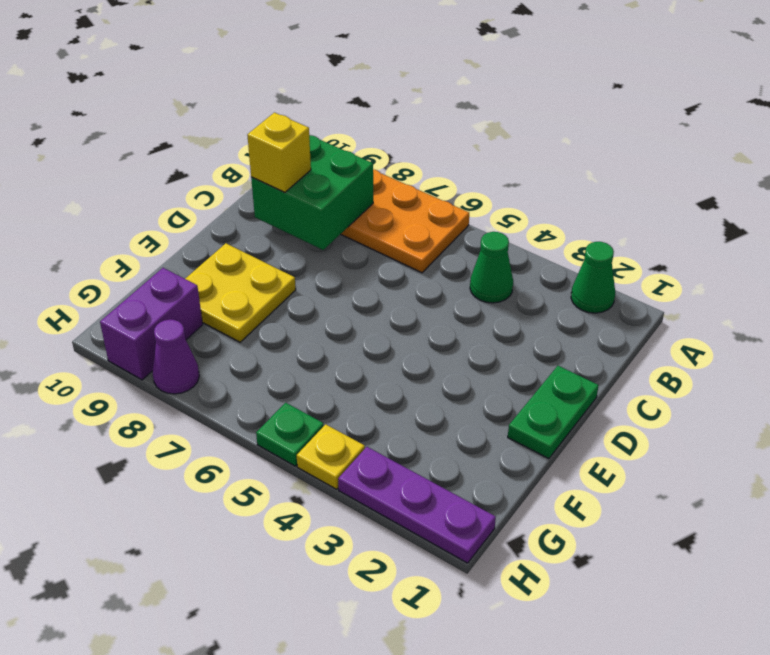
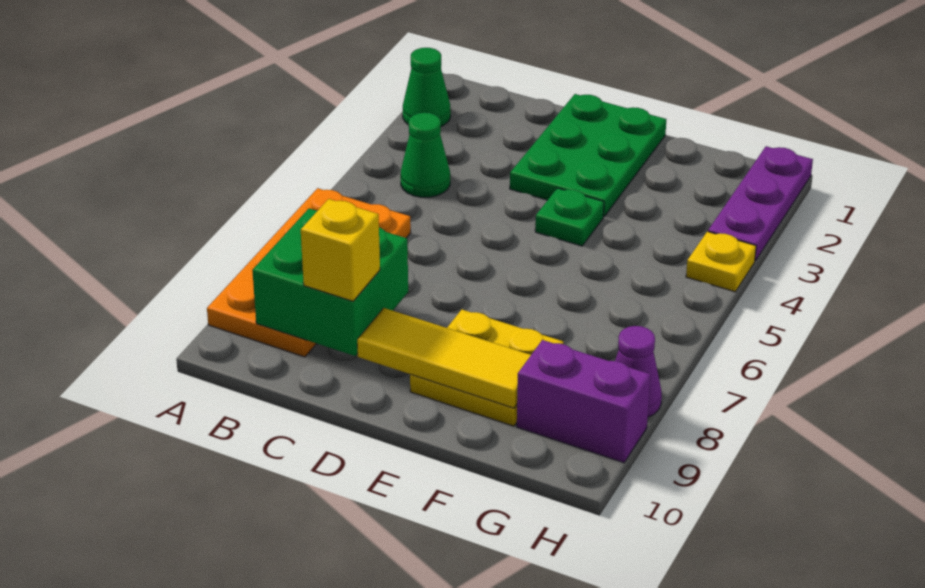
green 1x2 plate [508,366,599,459] -> green 2x3 plate [510,94,666,217]
none -> yellow 1x3 tile [357,308,531,408]
green 1x1 plate [256,403,324,466] -> green 1x1 plate moved to [535,188,604,246]

